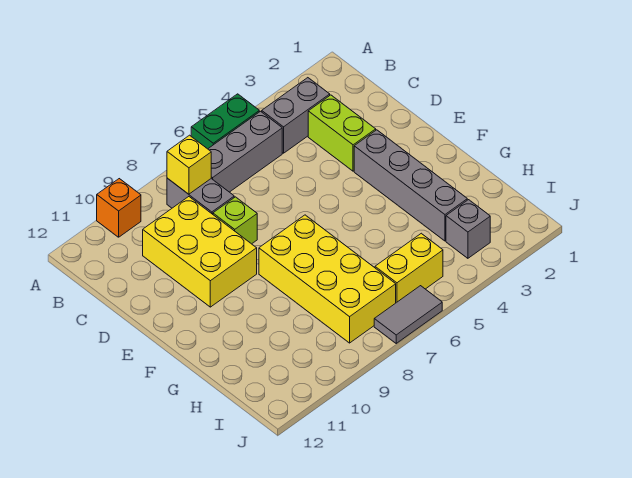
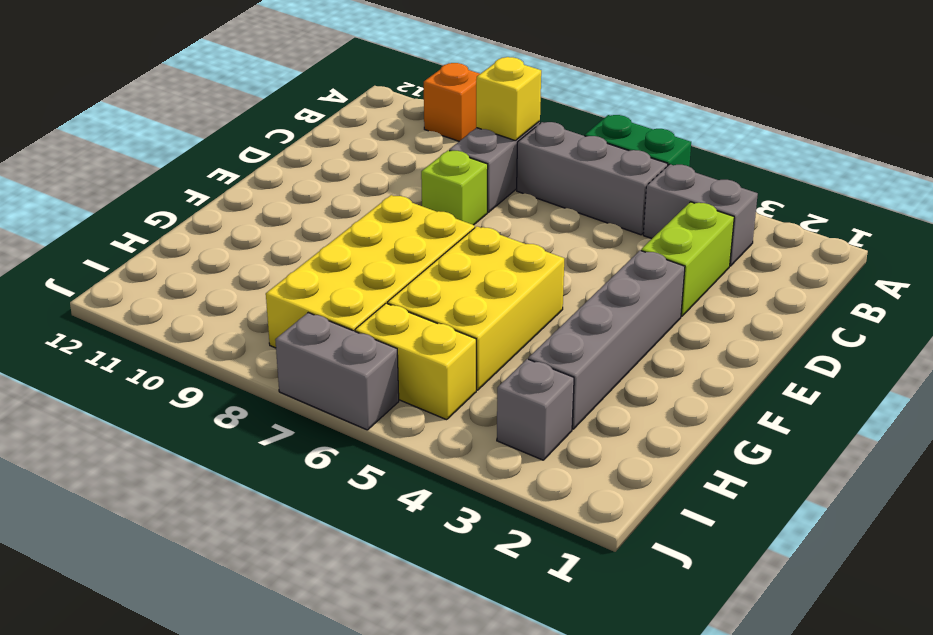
yellow 2x3 brick [143,197,257,307] -> yellow 2x3 brick moved to [387,226,564,390]
grey 1x2 tile [374,286,442,343] -> grey 1x2 brick [275,313,399,430]

